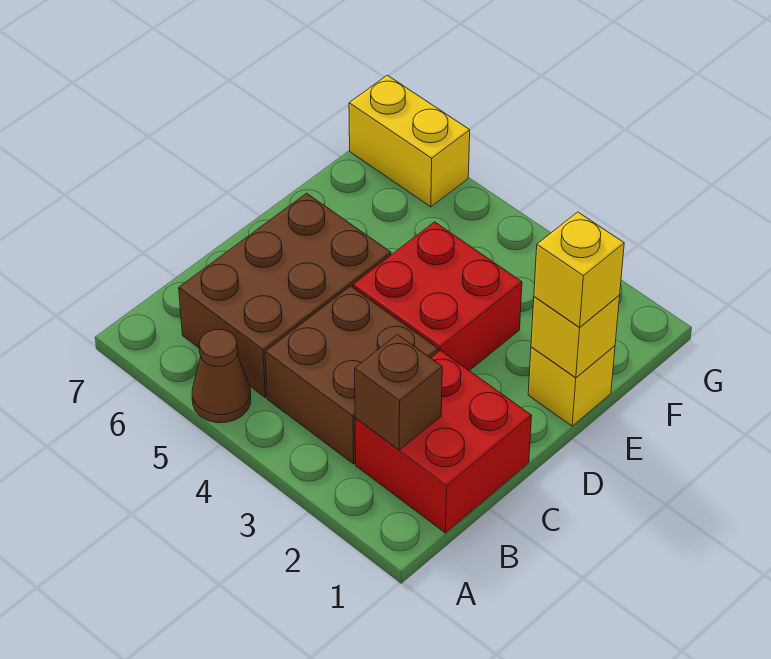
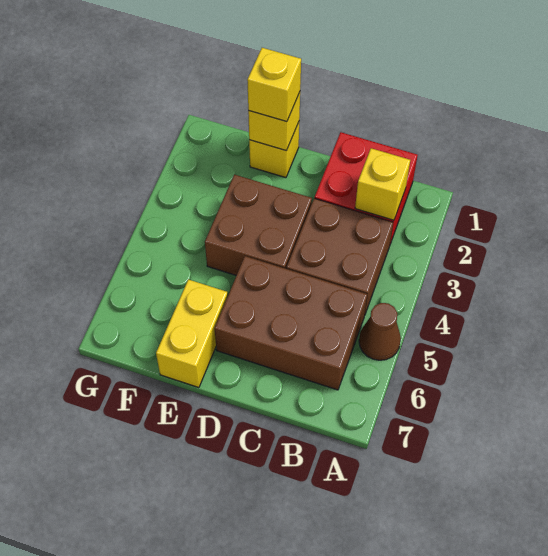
brown 1x1 brick [355,335,442,450] -> yellow 1x1 brick [355,148,410,220]
red 2x2 brick [353,222,522,371] -> brown 2x2 brick [205,175,312,275]
yellow 1x2 brick [349,75,470,207] -> yellow 1x2 brick moved to [156,279,228,388]

